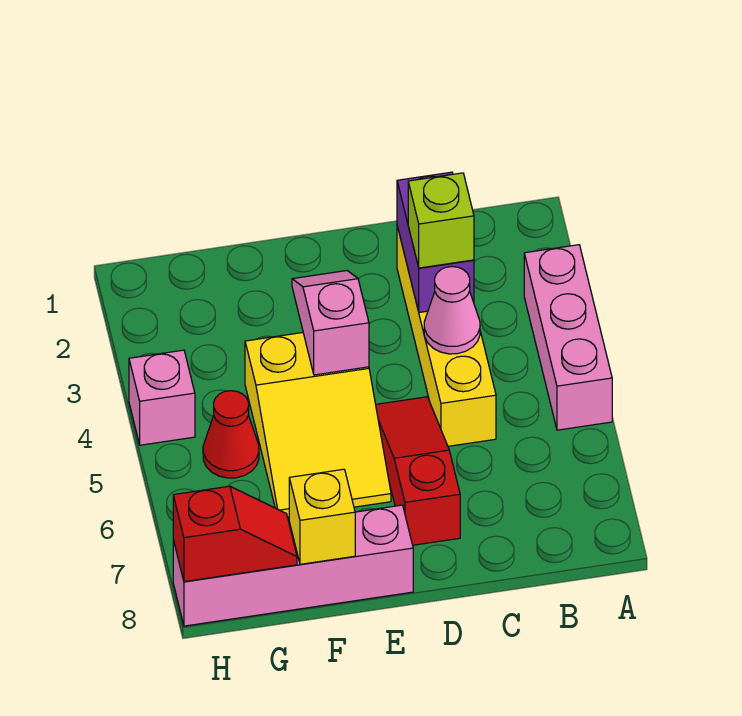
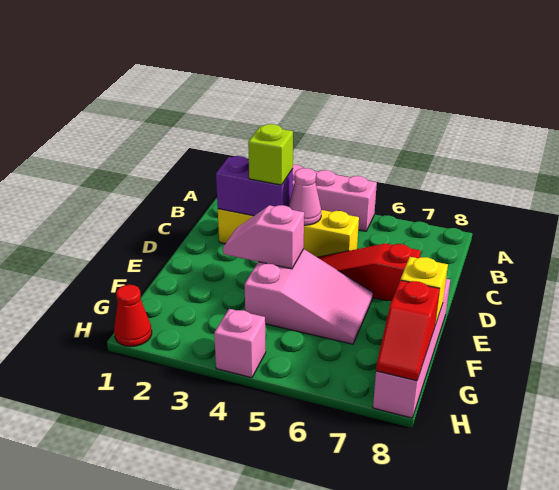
yellow 2x3 slope [245,333,391,517] -> pink 2x3 slope [244,249,373,344]
red 1x1 cone [203,391,259,478] -> red 1x1 cone moved to [114,285,152,347]
red 1x2 slope [173,486,297,582] -> red 1x2 slope turned to [376,280,440,381]

